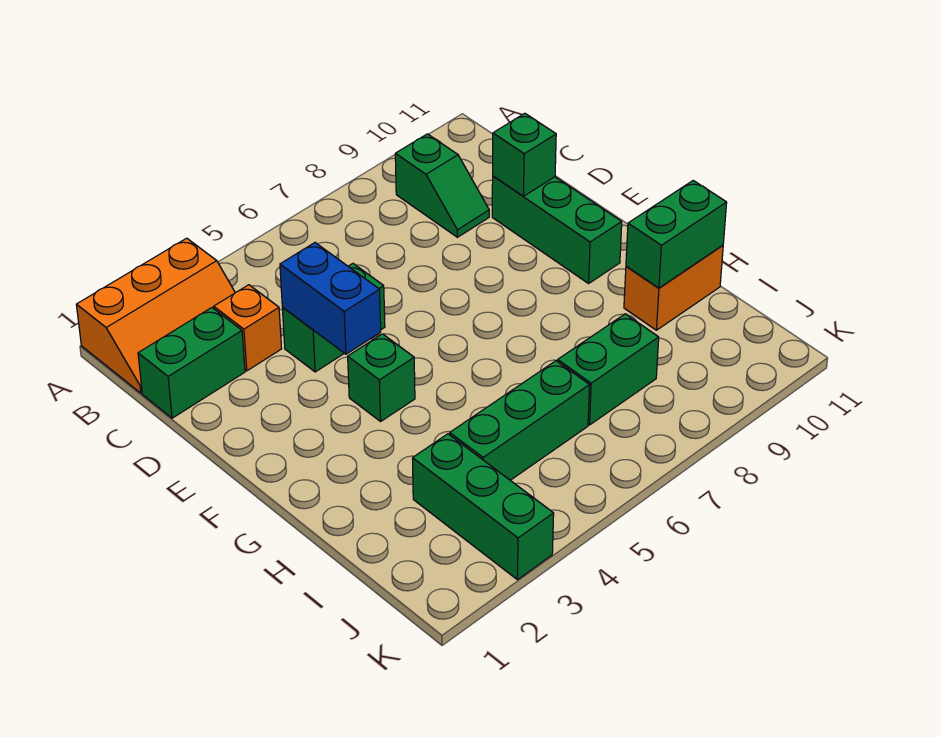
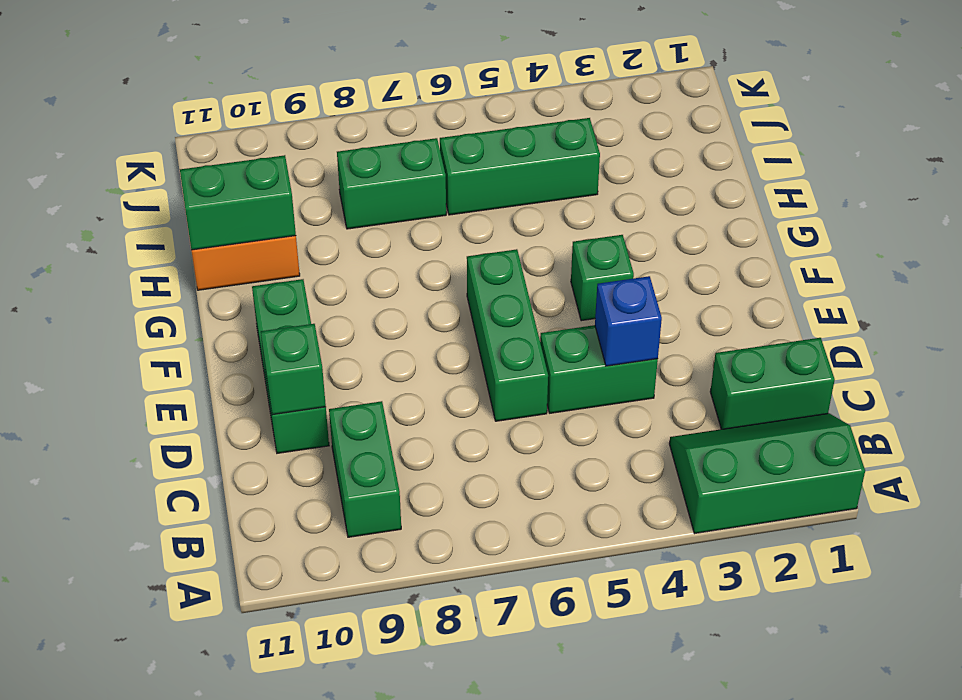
orange 2x3 slope [76,238,235,393] -> green 2x3 slope [669,413,865,534]
green 1x2 slope [395,134,489,237] -> green 1x2 brick [329,401,401,537]
orange 1x1 brick [214,285,282,371] -> none
blue 1x2 brick [280,243,381,354] -> blue 1x1 brick [595,276,662,366]
green 1x3 brick [413,434,554,580] -> green 1x3 brick moved to [467,249,548,421]

